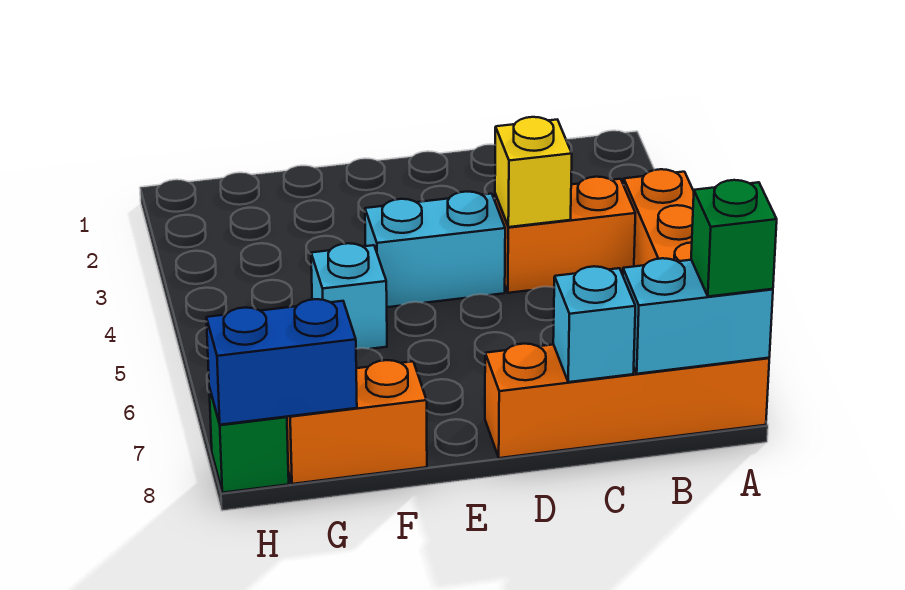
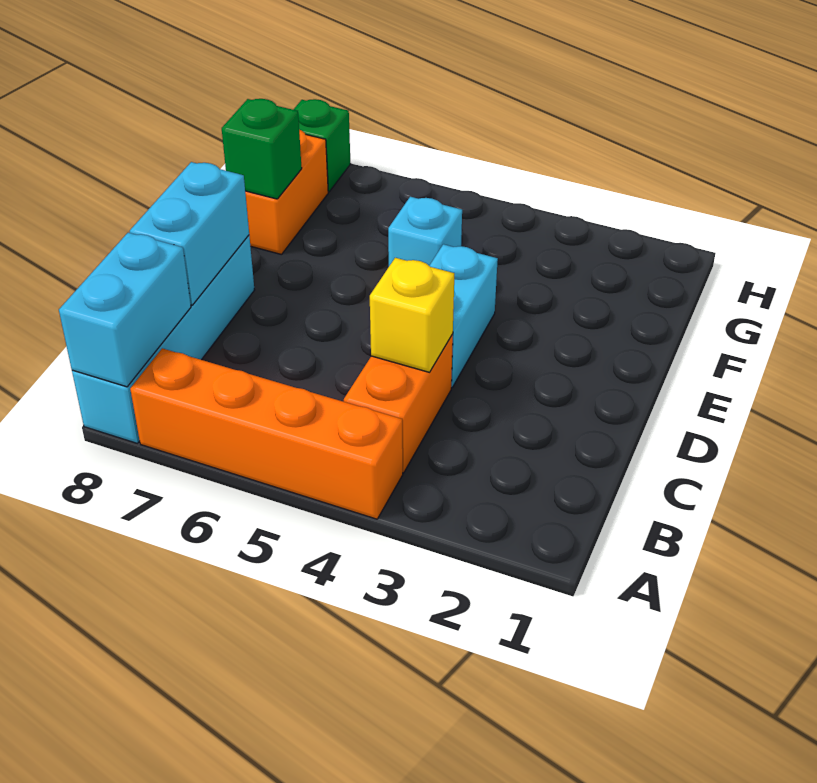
orange 1x4 brick [485,344,769,458] -> cyan 1x4 brick [72,235,254,443]
green 1x1 brick [691,180,777,297] -> green 1x1 brick moved to [222,99,302,199]
cyan 1x1 brick [553,266,635,382] -> cyan 1x2 brick [130,162,249,305]
blue 1x2 brick [206,299,357,425] -> none

